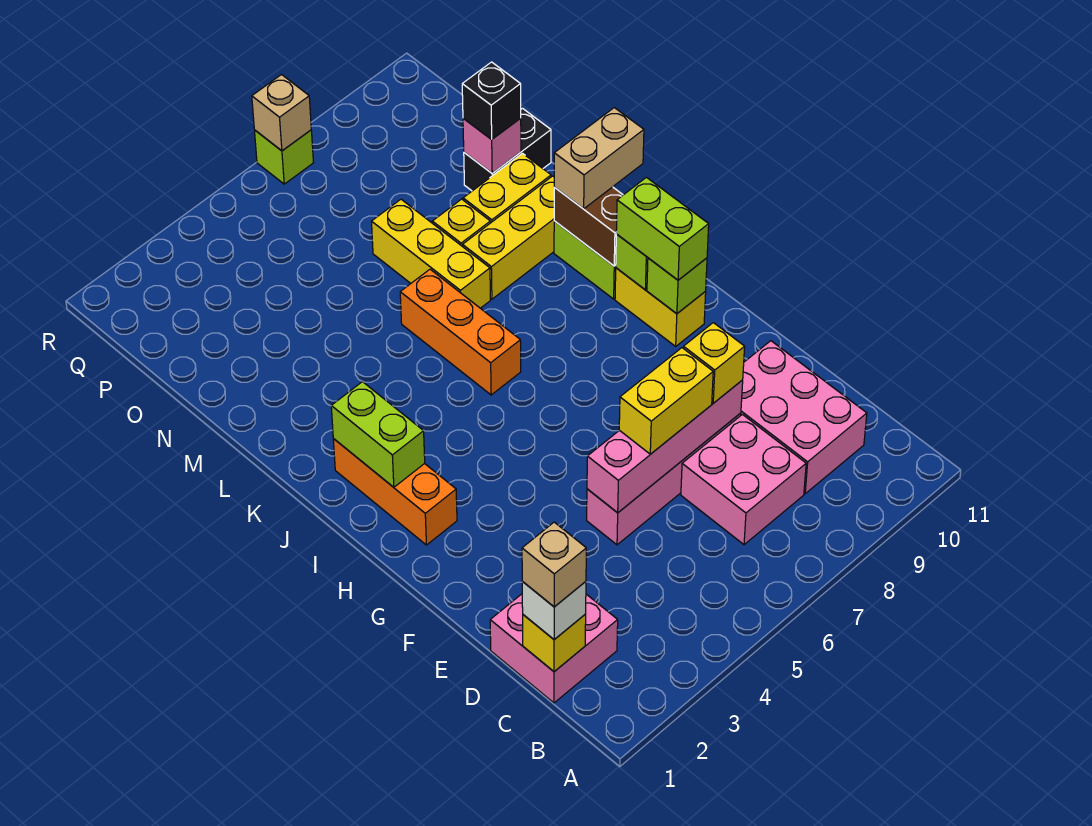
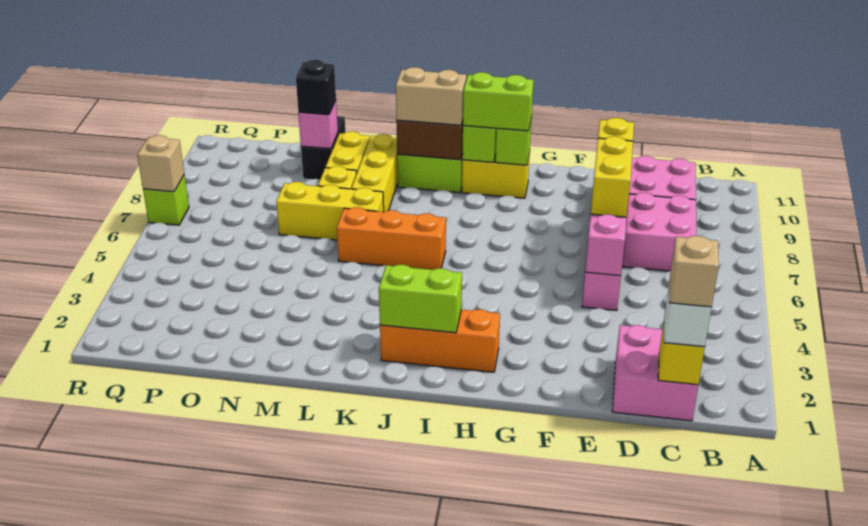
tan 1x2 brick [554,108,644,209] -> tan 1x2 brick turned to [396,67,466,125]

